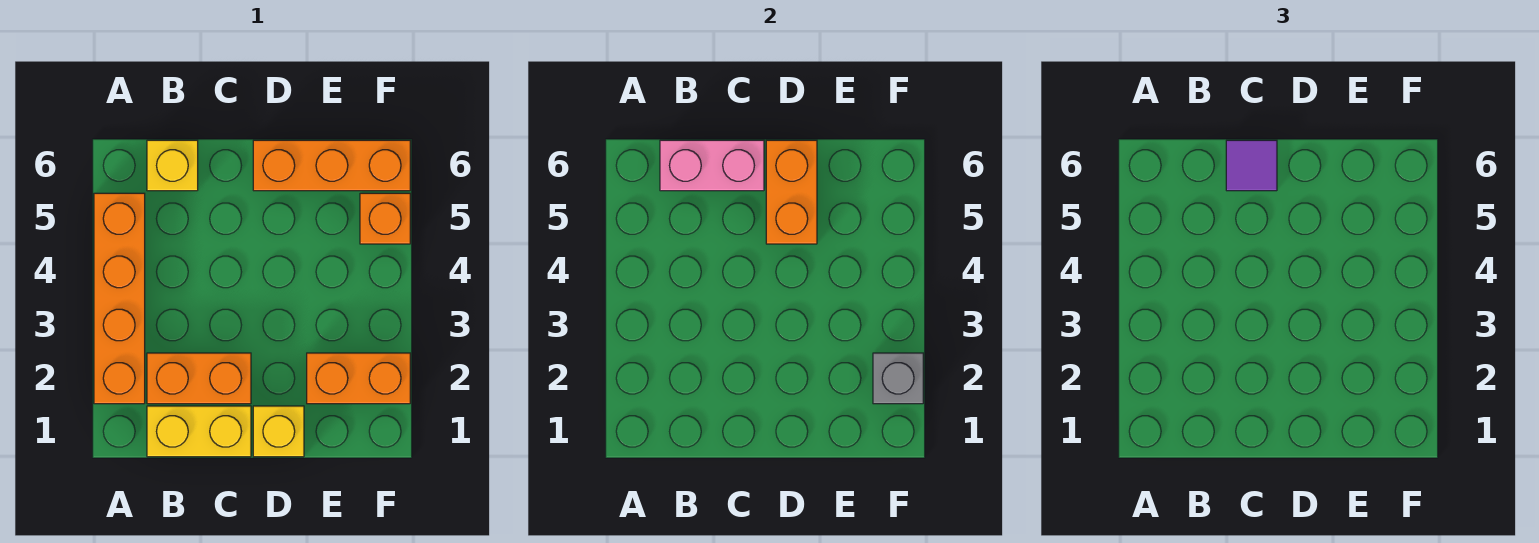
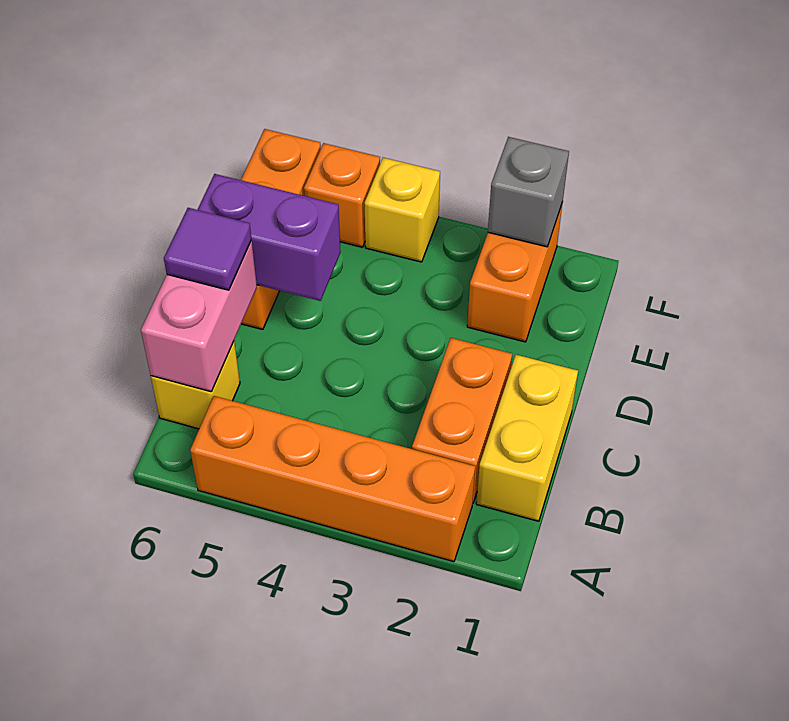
yellow 1x1 brick [253,406,304,457] -> yellow 1x1 brick moved to [365,158,440,262]
orange 1x2 brick [766,140,817,244] -> purple 1x2 brick [198,174,341,301]

